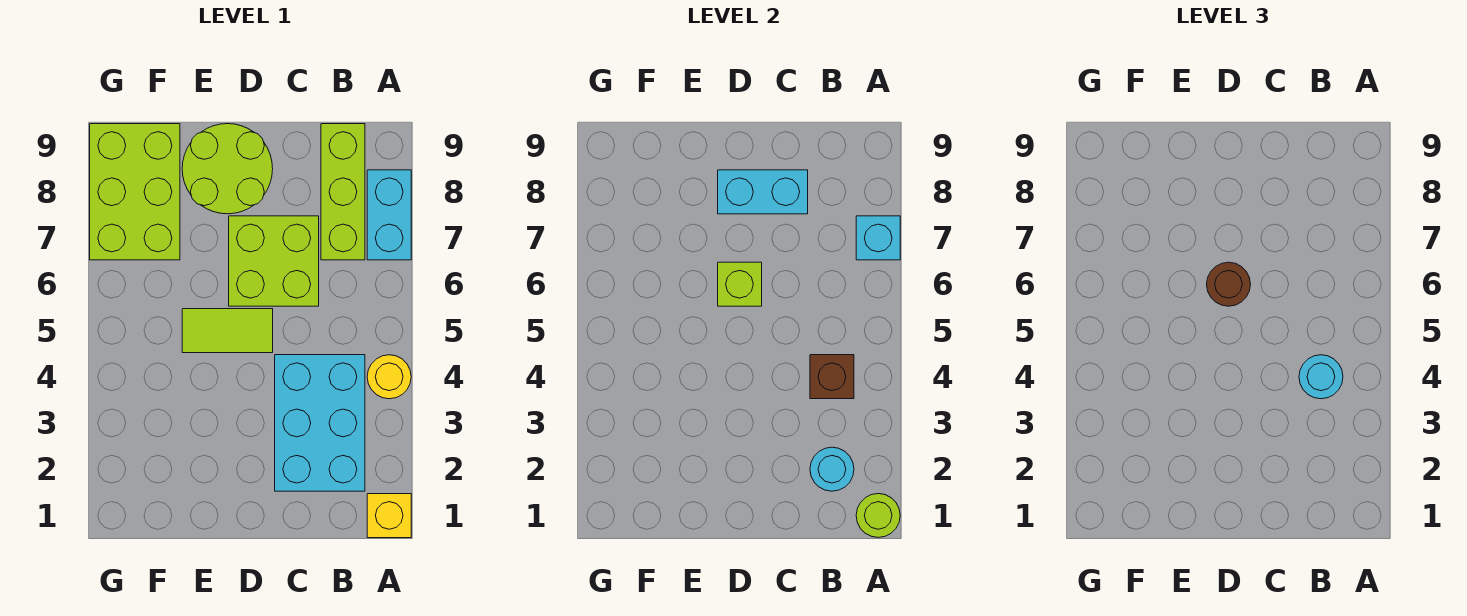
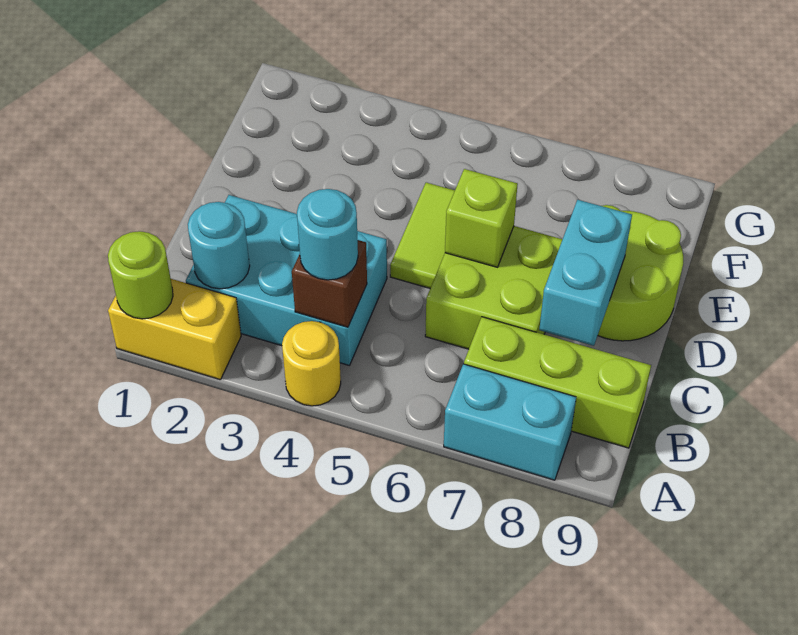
yellow 1x1 brick [367,494,411,538] -> yellow 1x2 brick [108,279,241,380]
cyan 1x1 brick [856,216,900,260] -> none
brown 1x1 round brick [1207,262,1251,306] -> none
lime 2x3 brick [90,124,180,260] -> none

